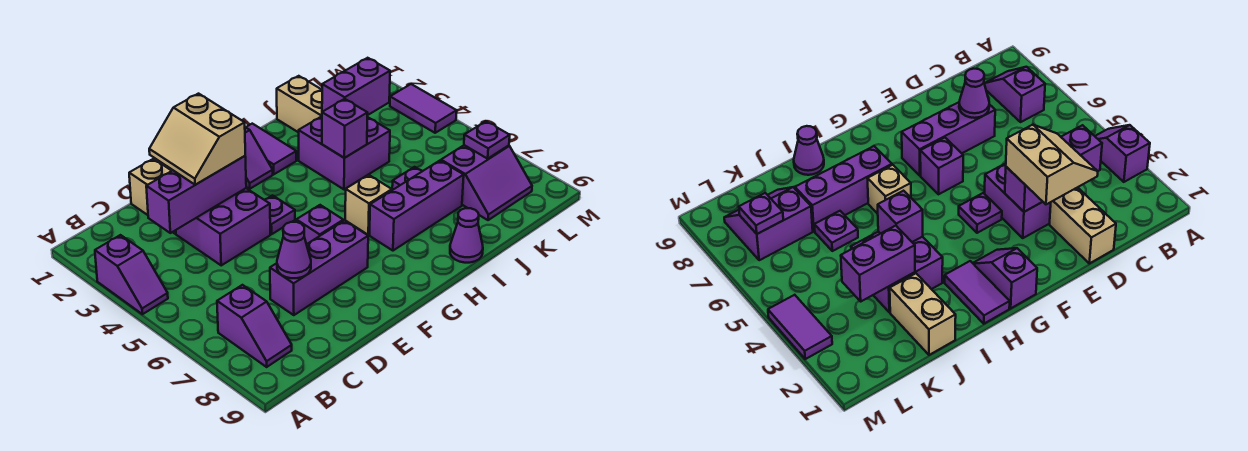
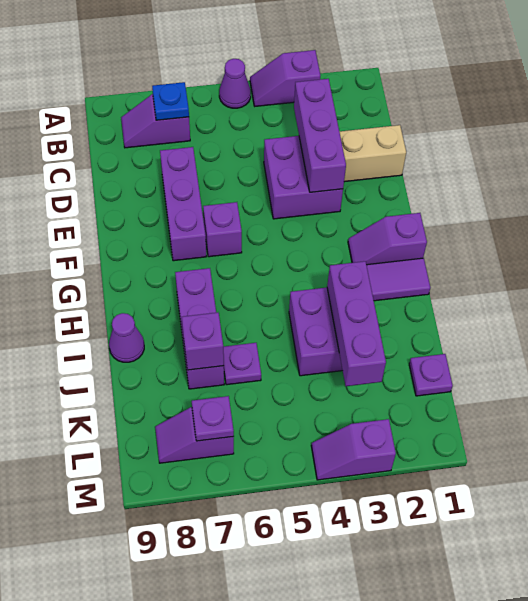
none -> blue 1x1 plate [152,82,189,120]
tan 2x2 slope [149,94,245,185] -> none
purple 1x1 cone [277,222,311,278] -> purple 1x1 cone moved to [219,59,251,108]
purple 1x1 plate [265,196,295,234] -> purple 1x1 plate moved to [409,354,453,396]
tan 1x1 brick [345,175,392,235] -> none
purple 1x1 brick [322,99,368,158] -> purple 1x1 brick moved to [182,313,224,370]
tan 1x2 brick [277,76,322,133] -> none
purple 1x2 brick [322,58,390,115] -> purple 1x3 brick [327,261,386,386]
purple 2x2 slope [441,145,532,220] -> purple 1x2 slope [155,407,234,463]
purple 1x2 tile [390,84,457,133] -> purple 1x2 slope [311,419,396,480]

